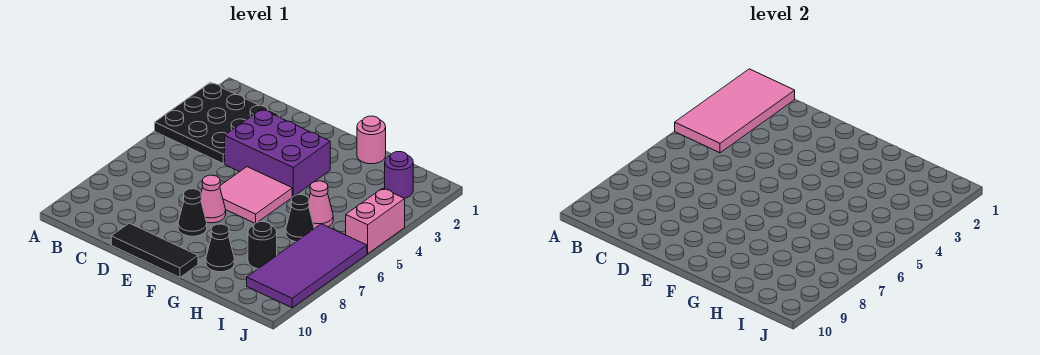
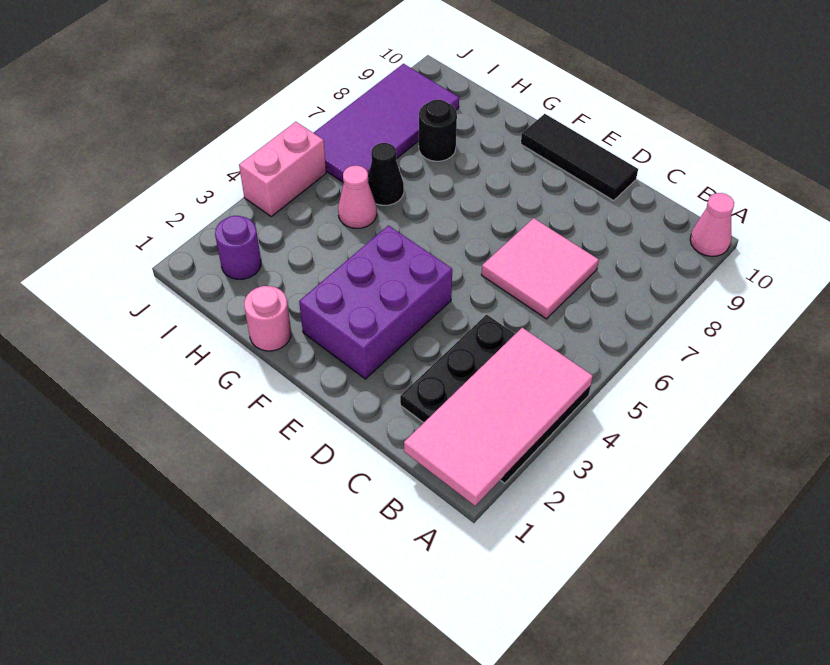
purple 2x3 brick [225,109,330,196] -> purple 2x3 brick turned to [299,225,452,379]
pink 2x2 tile [220,167,292,223] -> pink 2x2 tile moved to [481,218,599,319]
pink 1x1 cone [201,175,226,223] -> pink 1x1 cone moved to [690,193,734,256]
black 1x1 cone [178,189,207,236] -> none
black 1x1 cone [206,224,234,272] -> none

